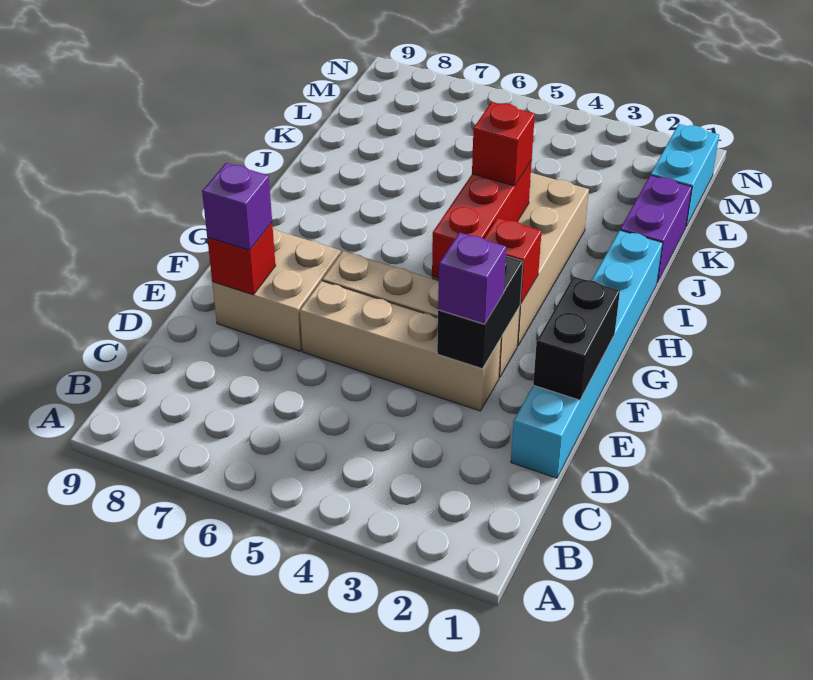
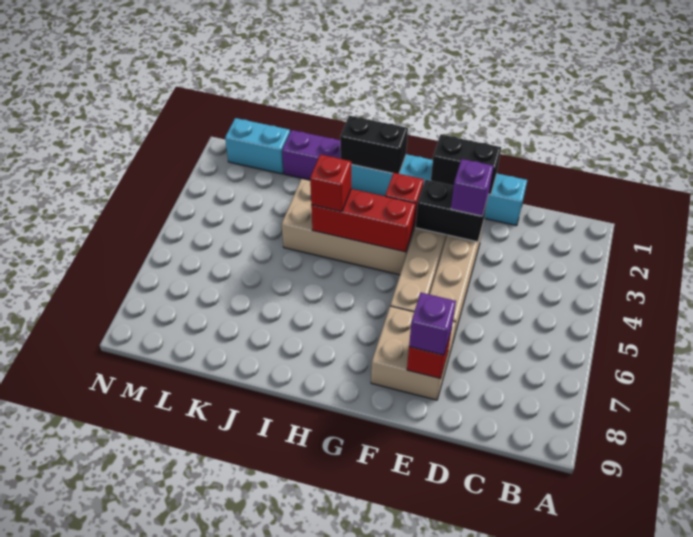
none -> black 1x2 brick [340,116,408,174]

